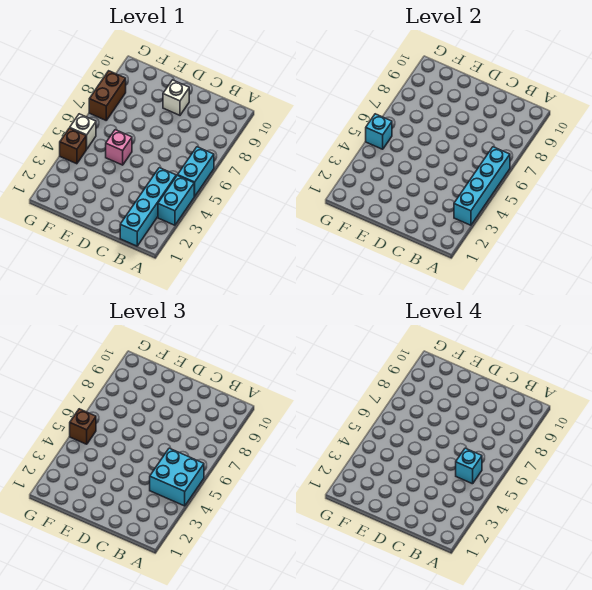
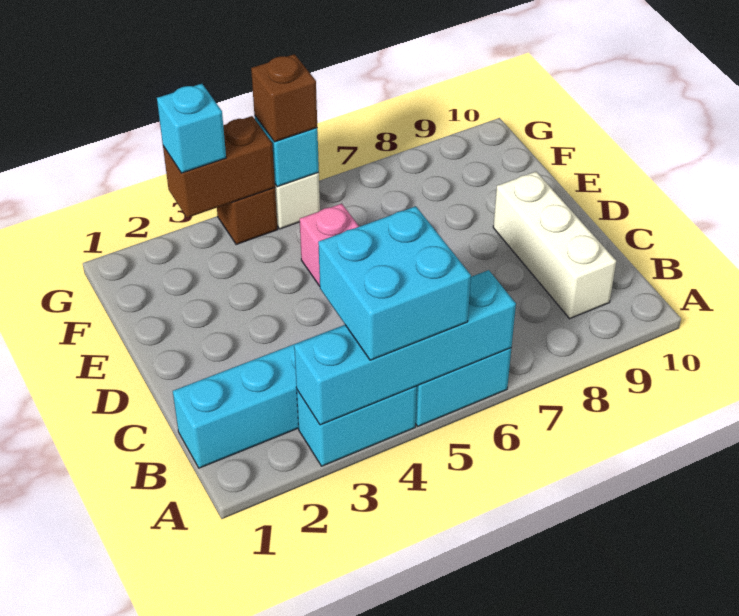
cyan 1x1 brick [456,448,482,484] -> cyan 1x1 brick moved to [157,84,226,173]
white 1x1 brick [163,80,189,115] -> white 1x3 brick [493,172,616,319]
brown 1x2 brick [89,71,126,120] -> brown 1x2 brick moved to [163,116,275,218]

